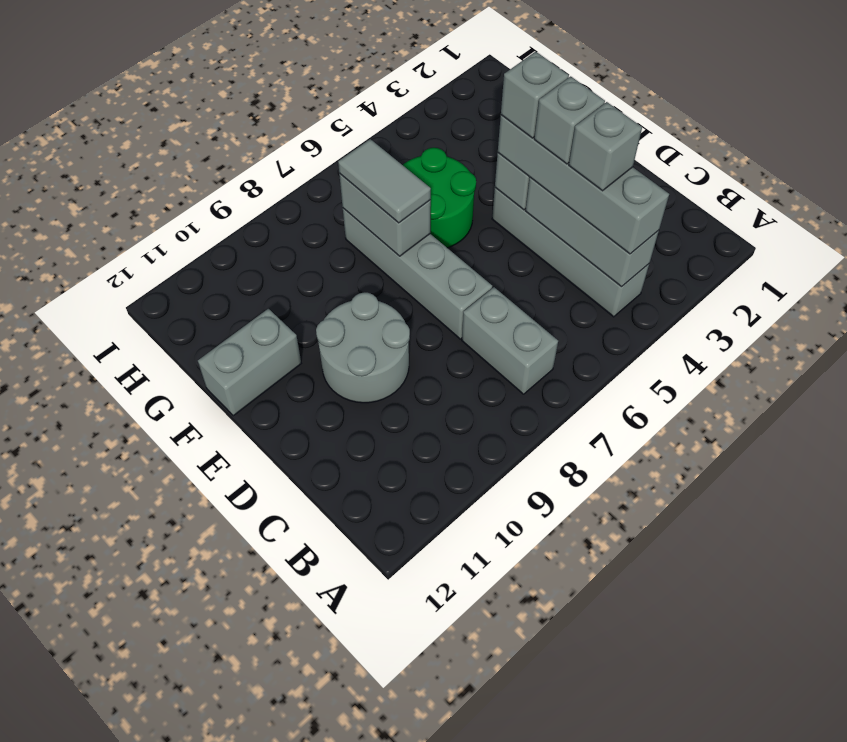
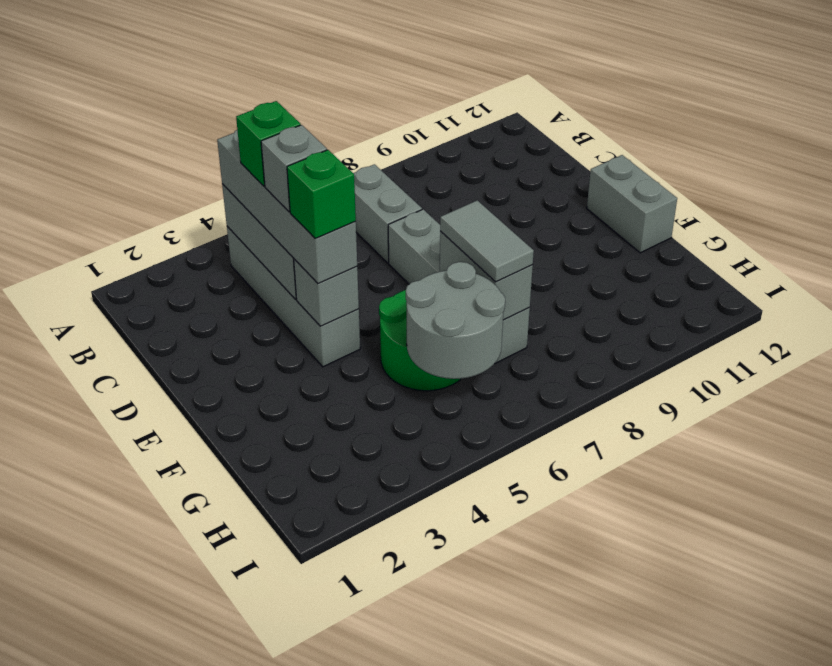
grey 1x1 brick [569,102,642,191] -> green 1x1 brick [236,101,301,186]
grey 2x2 round brick [316,292,410,403] -> grey 2x2 round brick moved to [406,262,505,379]
grey 1x1 brick [501,52,569,138] -> green 1x1 brick [287,150,356,238]
grey 1x2 brick [198,309,301,416] -> grey 1x2 brick turned to [587,155,677,253]

